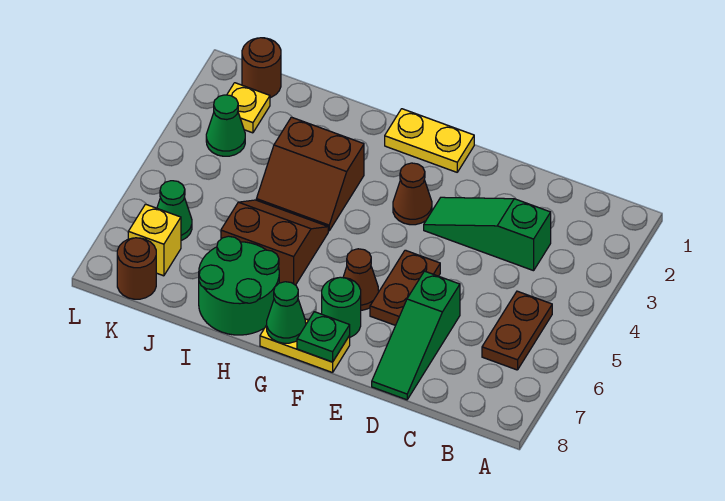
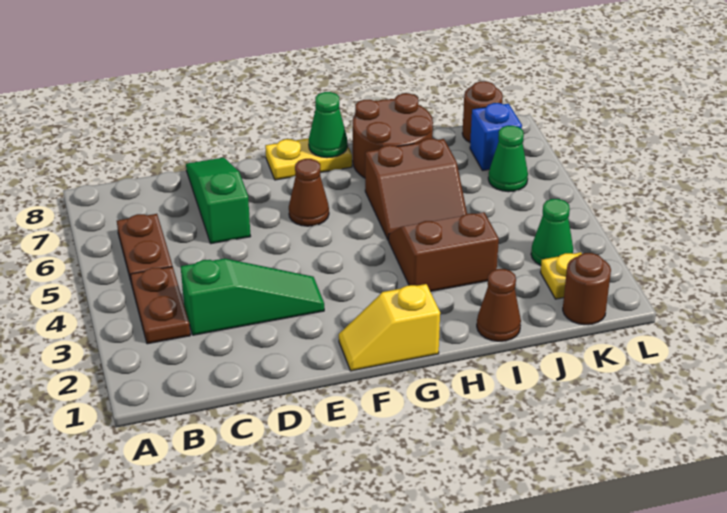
brown 1x2 plate [370,250,440,325] -> brown 1x2 plate moved to [131,267,190,344]
yellow 1x2 plate [385,109,474,172] -> yellow 1x2 slope [339,284,440,371]
brown 1x1 cone [393,163,432,225] -> brown 1x1 cone moved to [477,269,521,341]
green 1x1 round brick [322,277,361,337] -> none
green 1x1 plate [297,312,350,362] -> none
green 2x2 round brick [199,236,279,335] -> brown 2x2 round brick [353,93,433,178]
yellow 1x1 brick [128,204,181,276] -> blue 1x1 brick [470,103,522,171]

